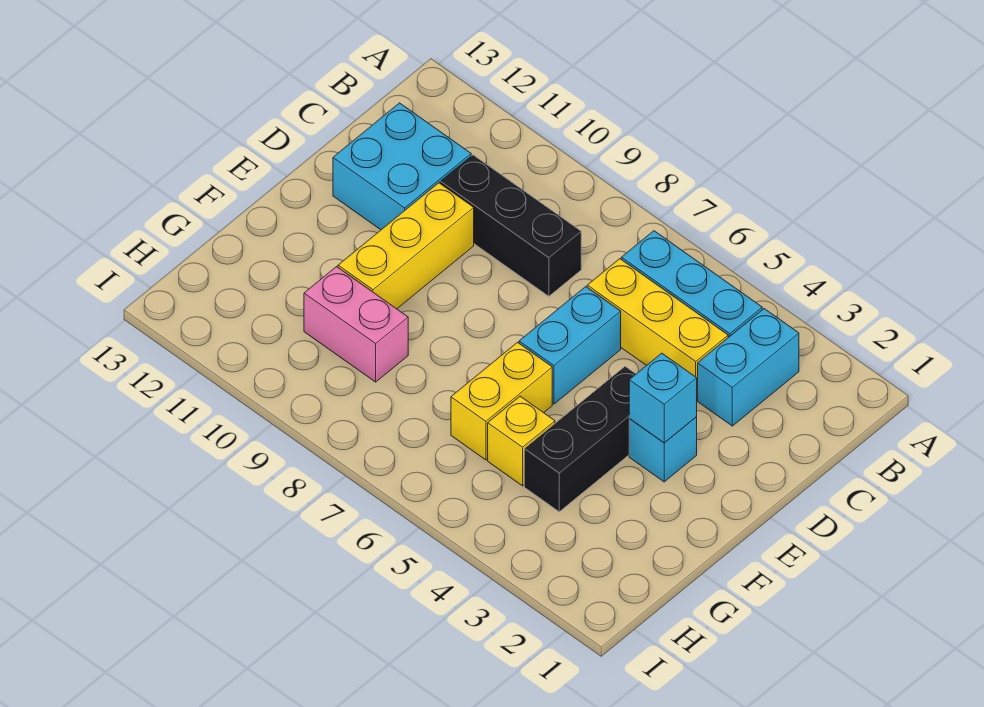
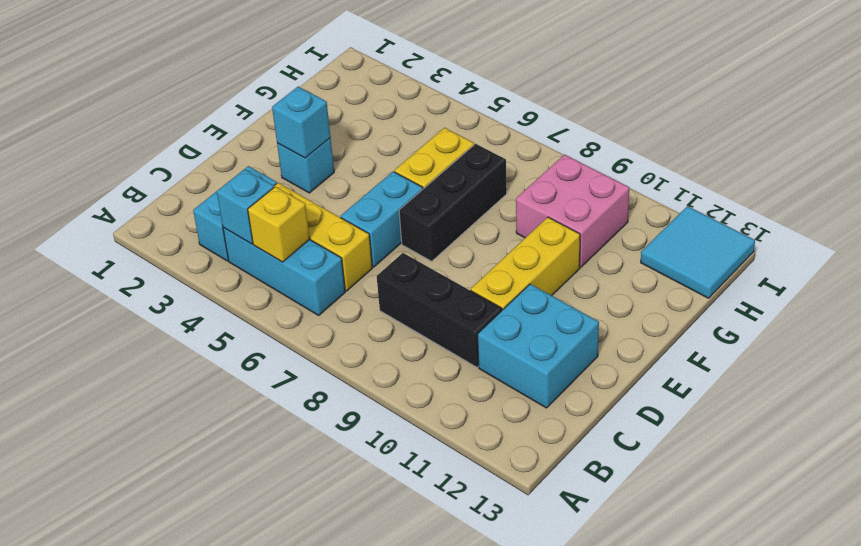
none -> cyan 1x1 brick [217,169,274,244]
black 1x3 brick [524,367,636,512] -> black 1x3 brick moved to [399,144,507,261]
yellow 1x1 brick [488,396,555,486] -> yellow 1x1 brick moved to [248,187,310,262]
pink 1x2 brick [304,267,408,382] -> pink 2x2 brick [516,155,629,267]
none -> cyan 2x2 tile [641,206,755,298]

